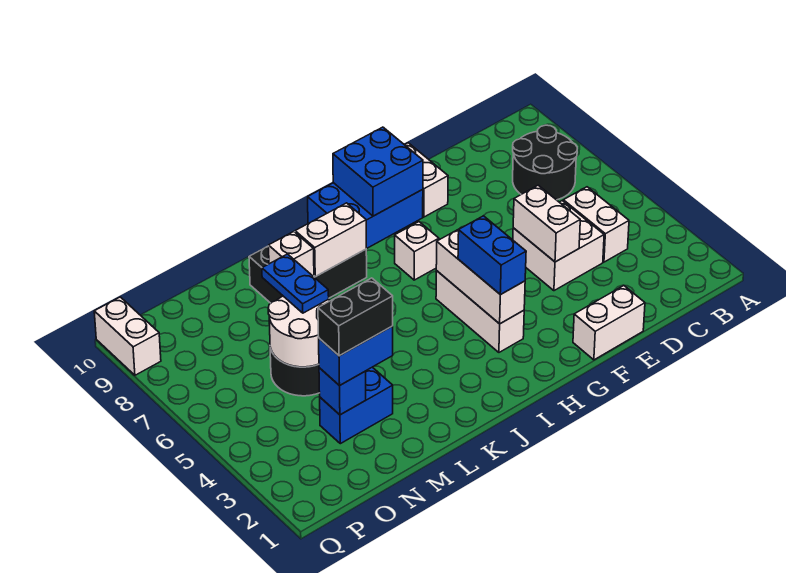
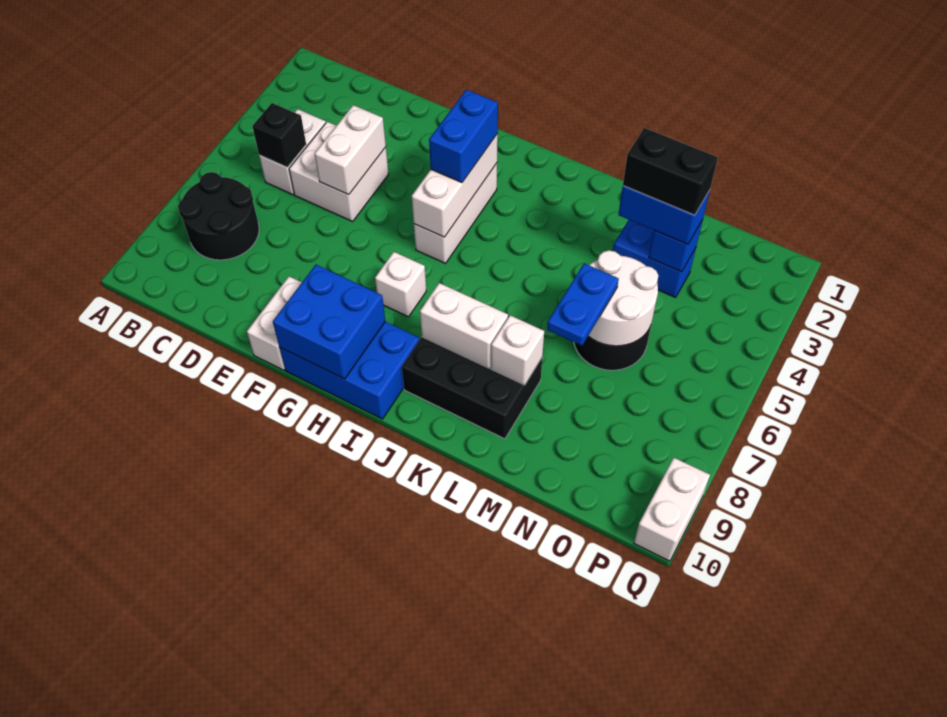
none -> black 1x1 brick [252,103,306,167]
white 1x2 brick [573,286,645,360] -> none

